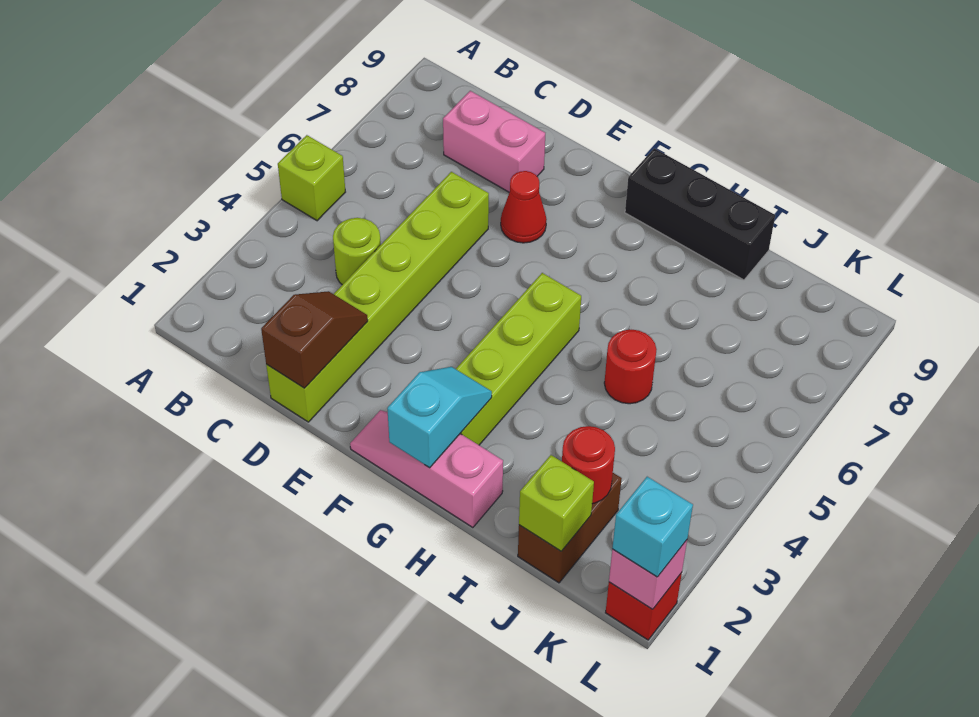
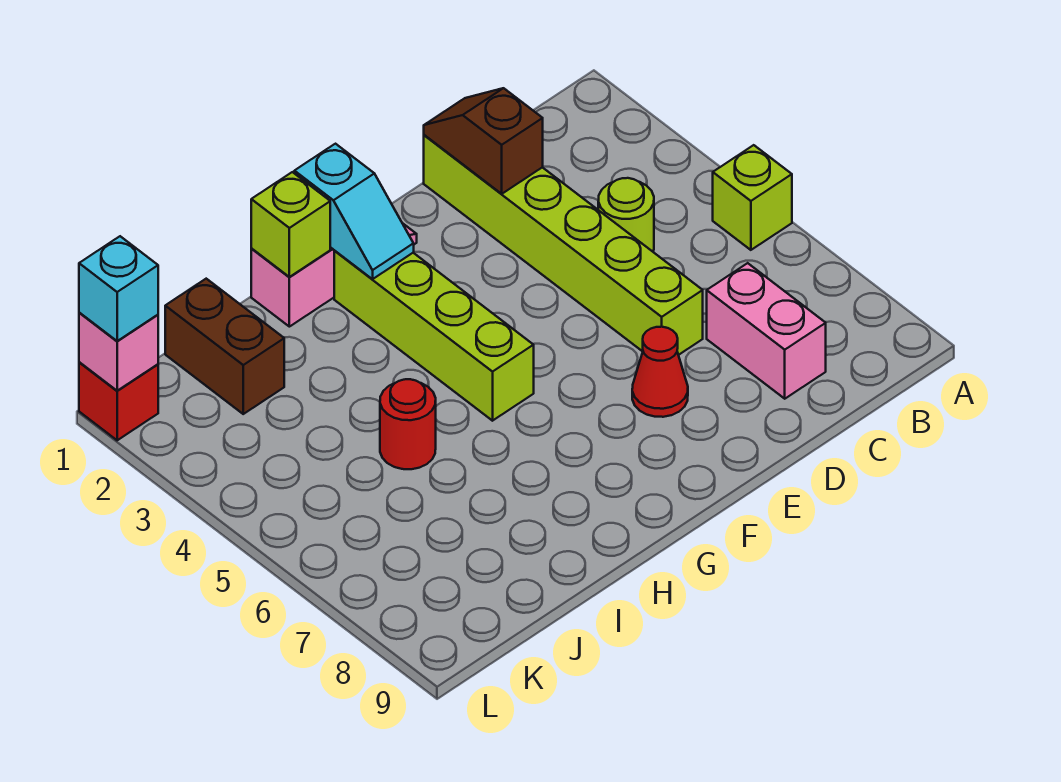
pink 1x2 brick [443,91,545,192] -> pink 1x2 brick turned to [707,263,826,399]
brown 1x2 slope [261,291,368,388] -> brown 1x2 slope turned to [424,88,543,194]
black 1x3 brick [625,148,775,280] -> none
lime 1x1 brick [519,455,594,551] -> lime 1x1 brick moved to [251,172,330,277]
red 1x1 round brick [562,426,615,504] -> none

